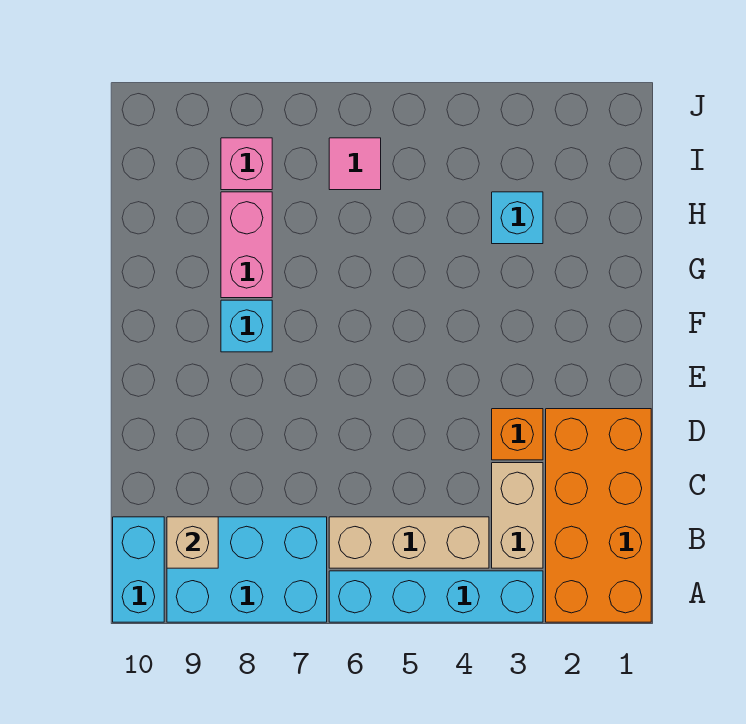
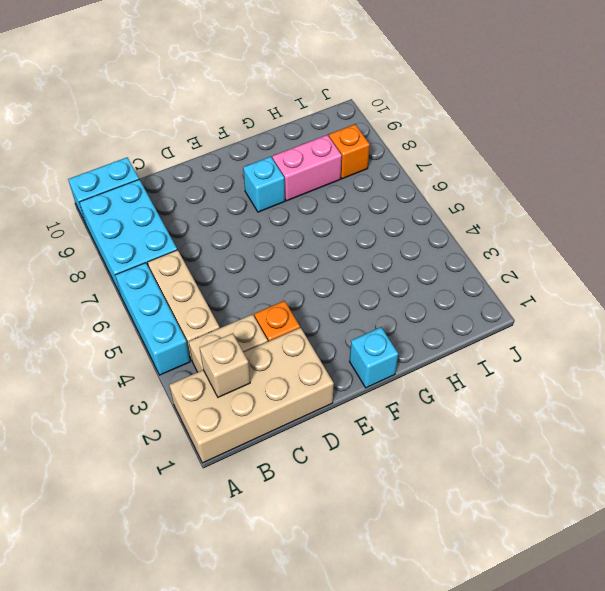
orange 2x4 brick [546,409,651,622] -> tan 2x4 brick [169,328,334,463]
cyan 1x4 brick [329,571,543,622] -> cyan 1x3 brick [115,263,190,375]
tan 1x1 brick [167,517,218,568] -> tan 1x1 brick moved to [200,333,250,397]
cyan 1x1 brick [492,192,543,244] -> cyan 1x1 brick moved to [349,327,398,388]
pink 1x1 tile [329,138,381,190] -> none
pink 1x1 brick [221,138,272,190] -> orange 1x1 brick [329,124,370,179]

